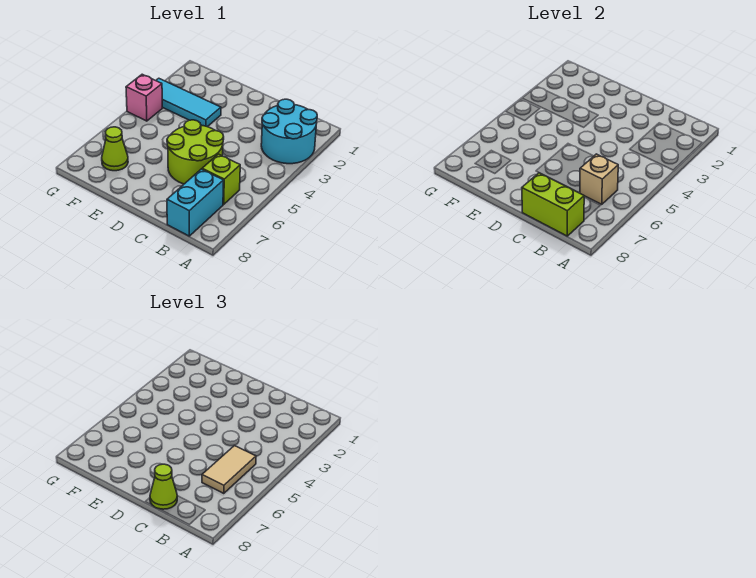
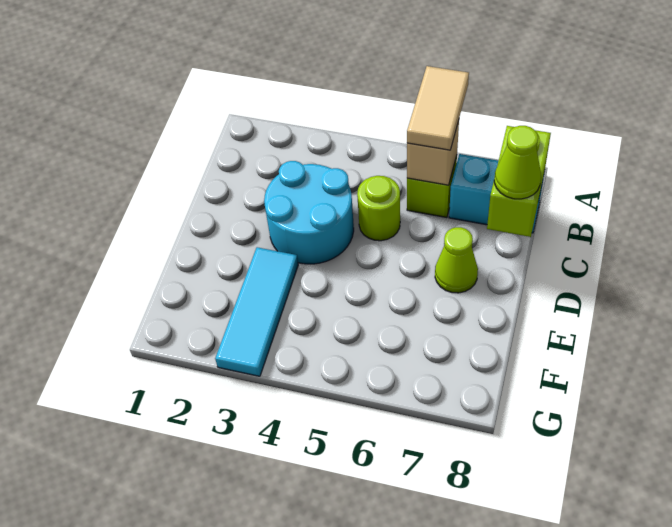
cyan 2x2 round brick [261,99,317,164] -> cyan 2x2 round brick moved to [264,161,354,264]
tan 1x2 tile [202,446,256,493] -> tan 1x2 tile turned to [407,66,469,150]
lime 2x2 round brick [167,120,224,184] -> lime 1x1 round brick [357,176,400,241]
lime 1x1 cone [102,127,128,171] -> lime 1x1 cone moved to [435,227,478,293]
pink 1x1 brick [126,74,162,121] -> none

